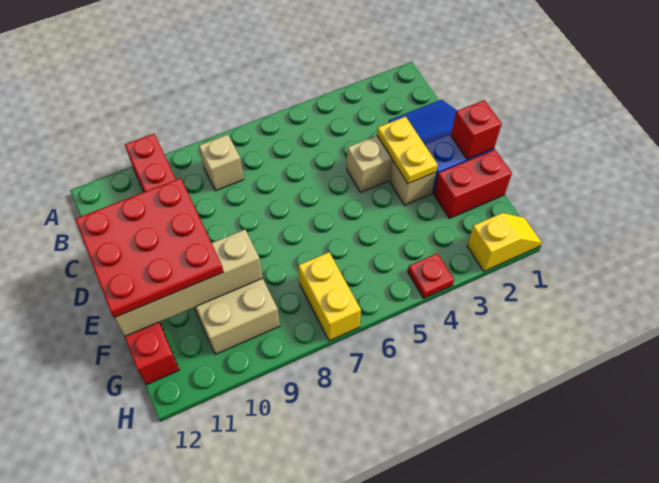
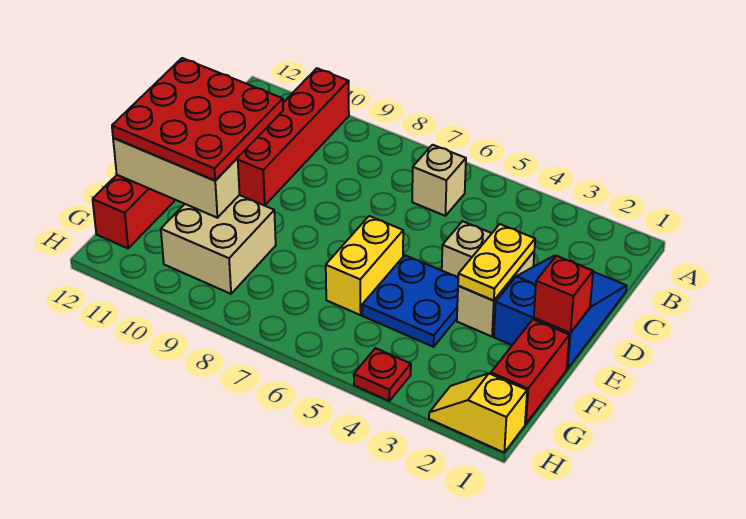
tan 1x1 brick [199,135,244,191] -> tan 1x1 brick moved to [412,145,466,216]
none -> blue 2x2 plate [362,255,458,347]
red 1x2 brick [434,150,512,218] -> red 1x2 brick turned to [491,319,569,424]
tan 1x4 brick [114,230,263,336] -> tan 1x3 brick [113,138,240,218]
yellow 1x2 brick [298,252,361,341] -> yellow 1x2 brick moved to [326,216,403,315]
yellow 1x2 slope [467,213,542,271] -> yellow 1x2 slope turned to [429,373,527,452]

